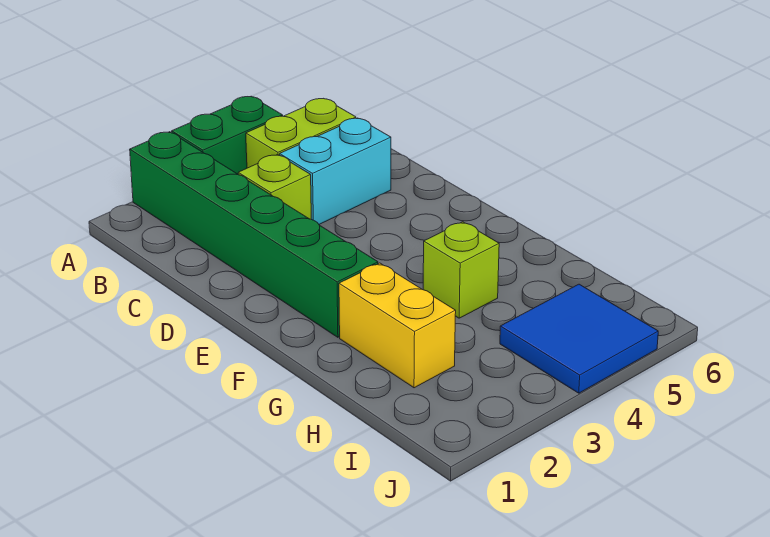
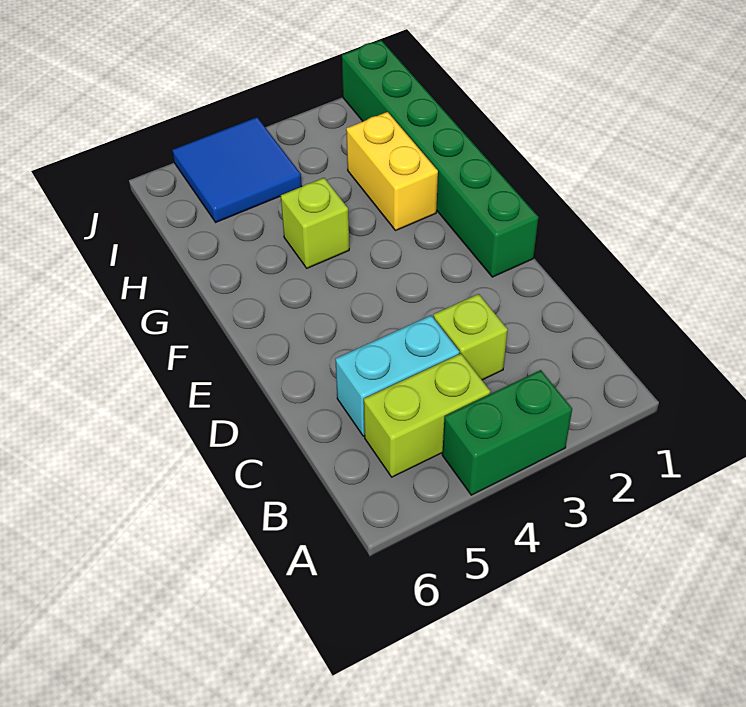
green 1x6 brick [130,132,378,337] -> green 1x6 brick moved to [342,40,538,277]

